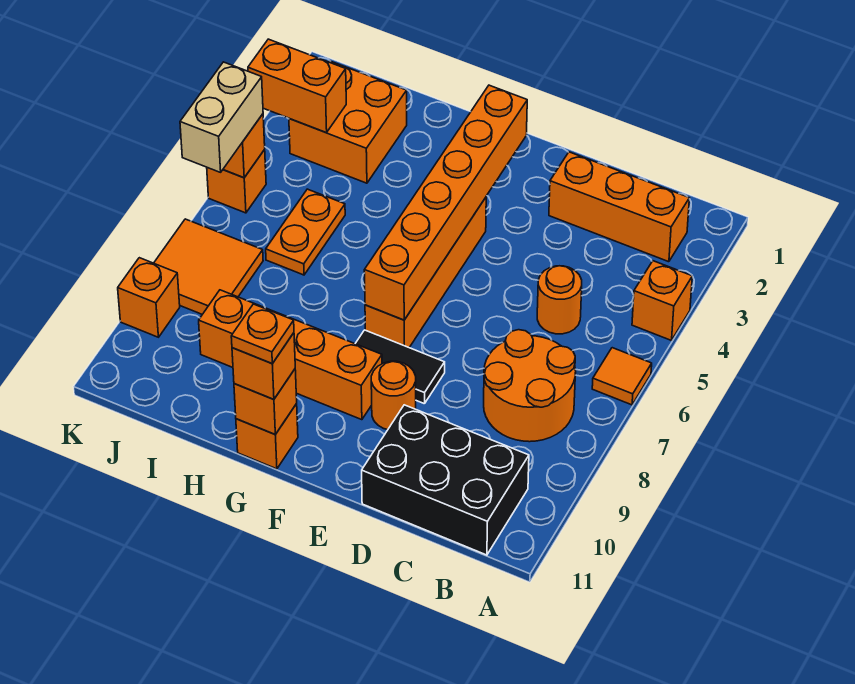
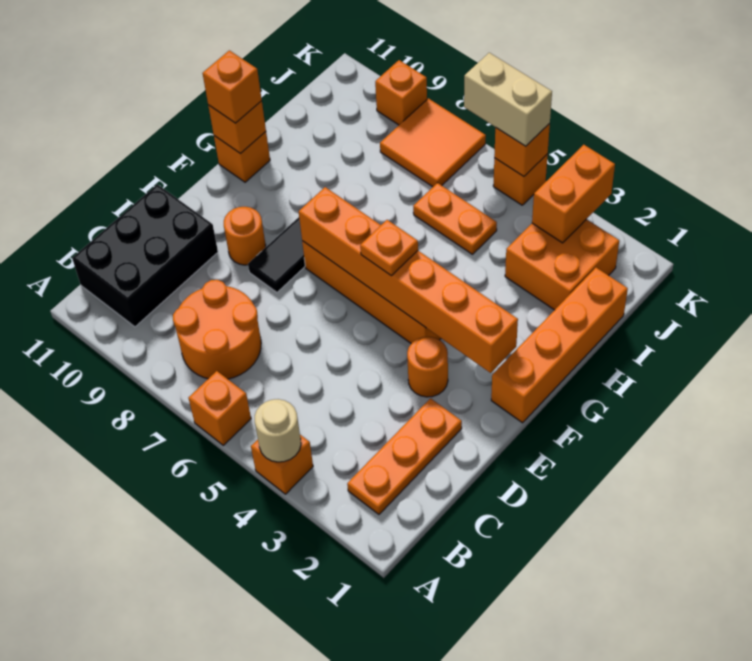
none -> tan 1x1 round brick [255,399,301,462]
orange 1x1 tile [592,348,652,405] -> orange 1x1 brick [188,371,251,445]
orange 1x3 brick [549,152,689,262] -> orange 1x3 plate [347,398,462,514]
orange 1x1 round brick [537,266,582,334] -> orange 1x1 round brick moved to [407,337,448,397]
orange 1x4 brick [199,290,382,420] -> orange 1x4 brick moved to [491,268,628,423]
orange 1x1 plate [231,304,294,363] -> orange 1x1 plate moved to [360,220,418,276]

